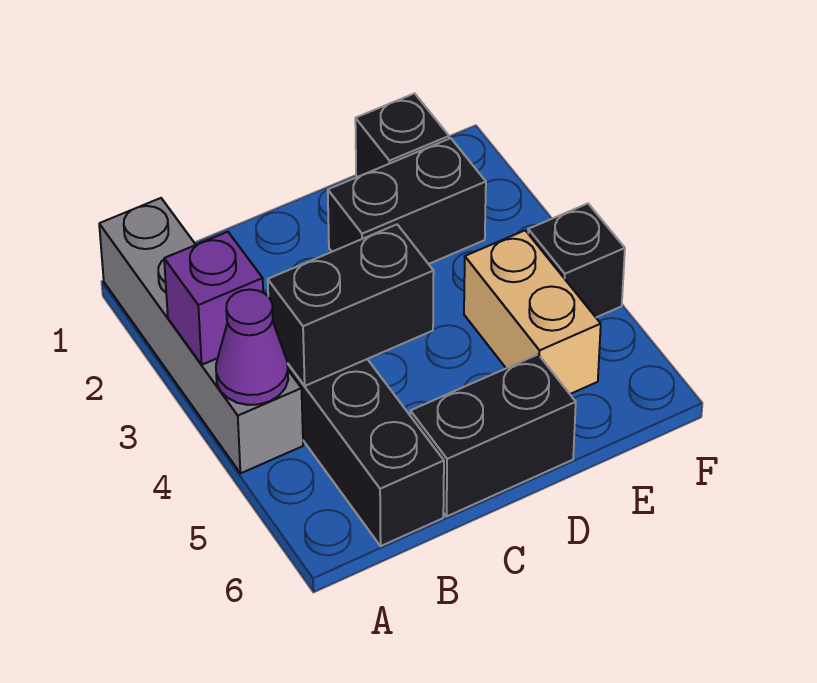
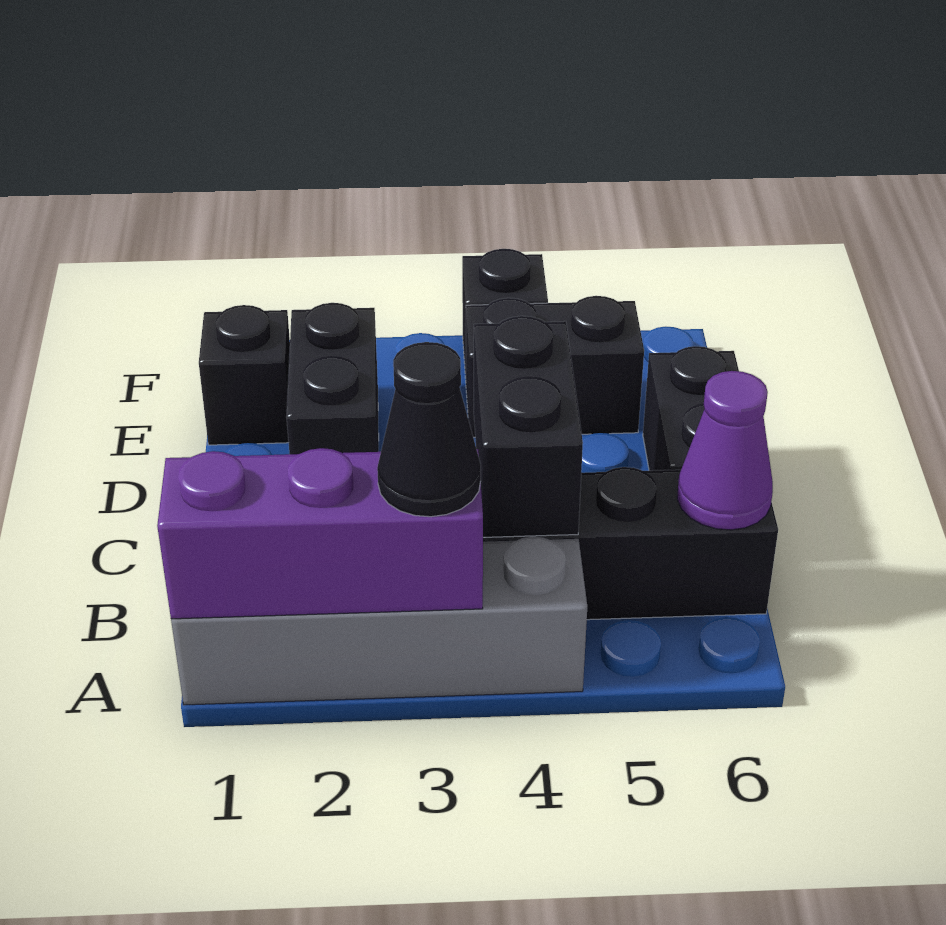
purple 1x1 brick [164,232,263,365] -> purple 1x3 brick [157,448,483,619]
none -> black 1x1 cone [377,342,481,517]
purple 1x1 cone [216,290,288,405] -> purple 1x1 cone moved to [677,371,773,530]
tan 1x2 brick [464,231,601,394] -> black 1x2 brick [466,296,644,437]

